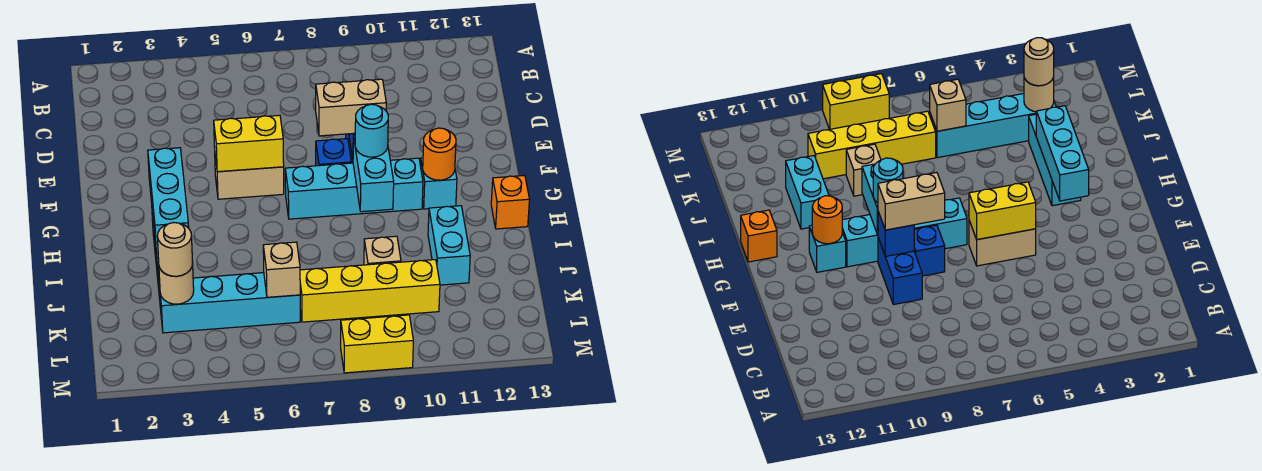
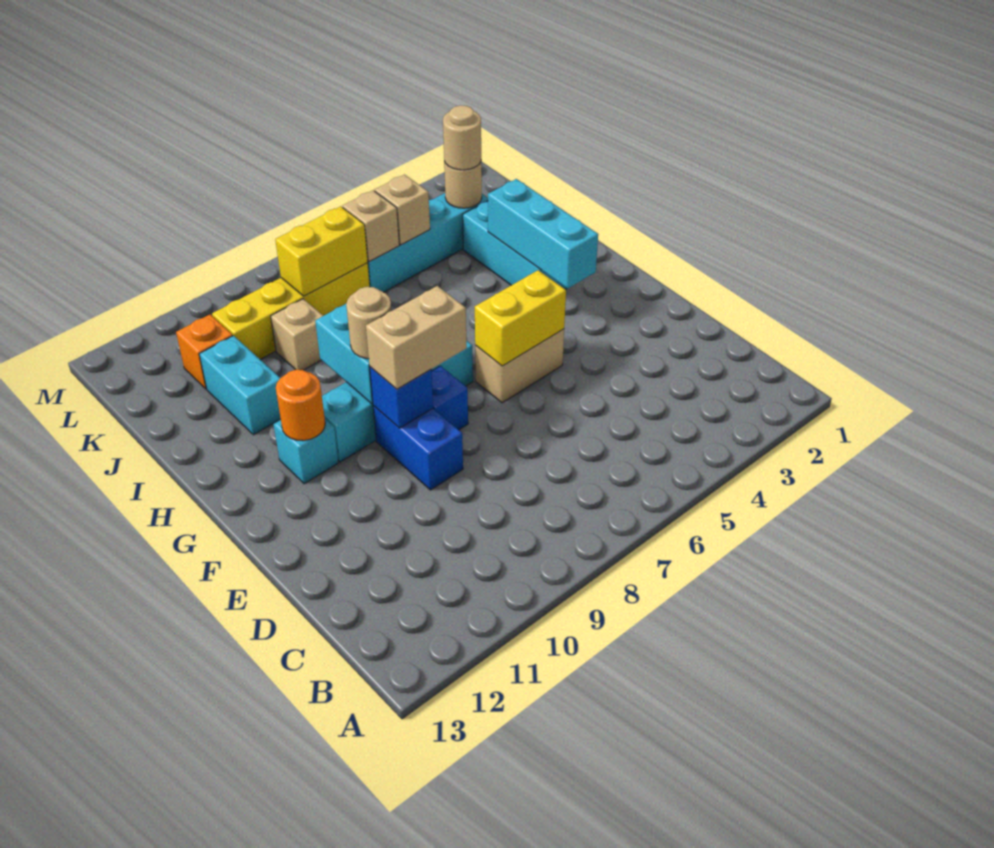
cyan 1x1 round brick [355,104,388,157] -> tan 1x1 round brick [346,287,391,359]
orange 1x1 brick [491,175,530,229] -> orange 1x1 brick moved to [176,314,233,389]
none -> tan 1x1 brick [375,175,430,245]
yellow 1x2 brick [341,315,413,373] -> yellow 1x2 brick moved to [275,206,368,296]

